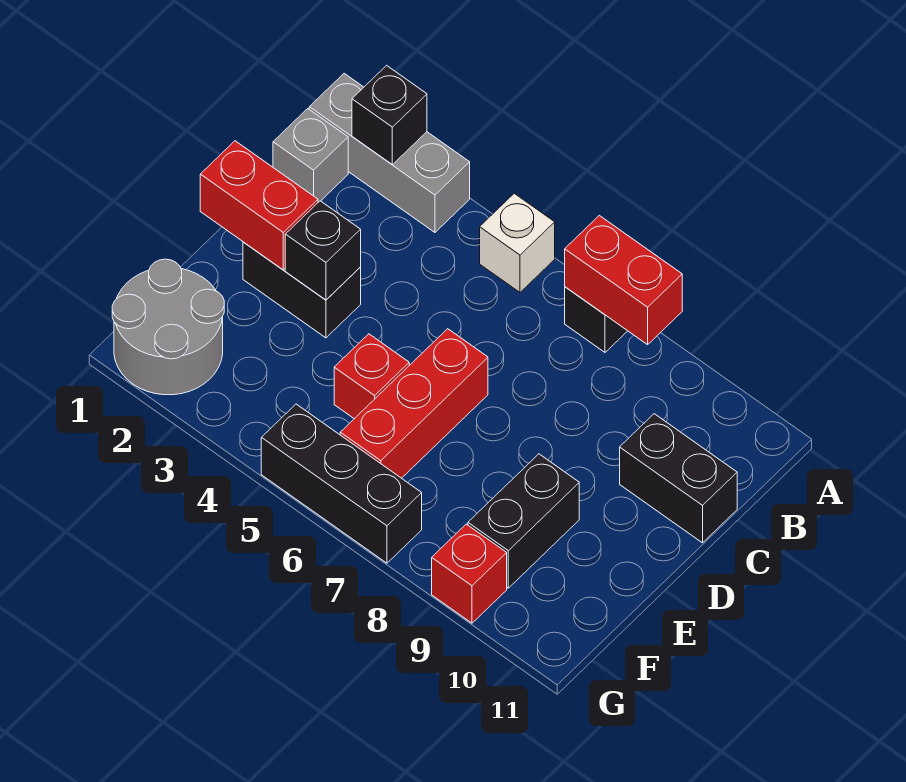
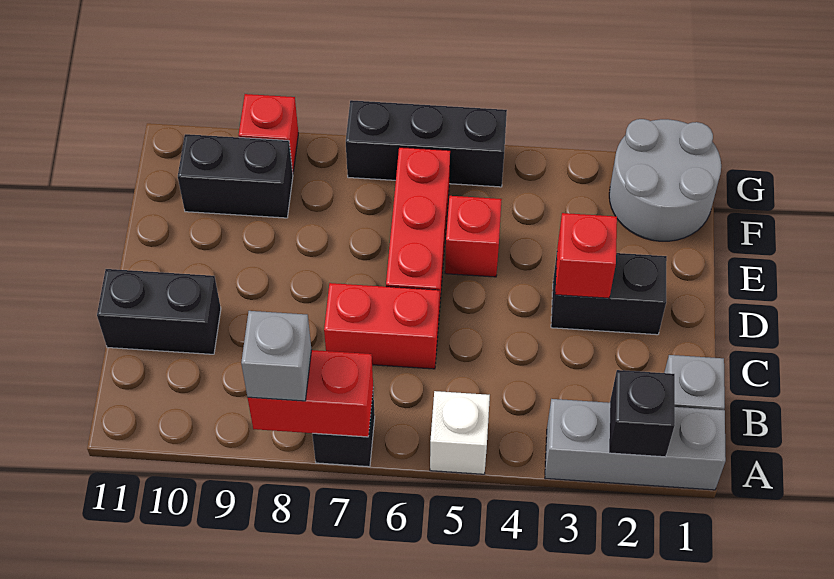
none -> grey 1x1 brick [241,311,312,401]
red 1x2 brick [200,141,318,270] -> red 1x2 brick moved to [324,283,439,369]
black 1x1 brick [285,201,361,300] -> red 1x1 brick [555,213,617,298]
black 1x2 brick [468,454,579,588] -> black 1x2 brick turned to [178,134,293,218]

